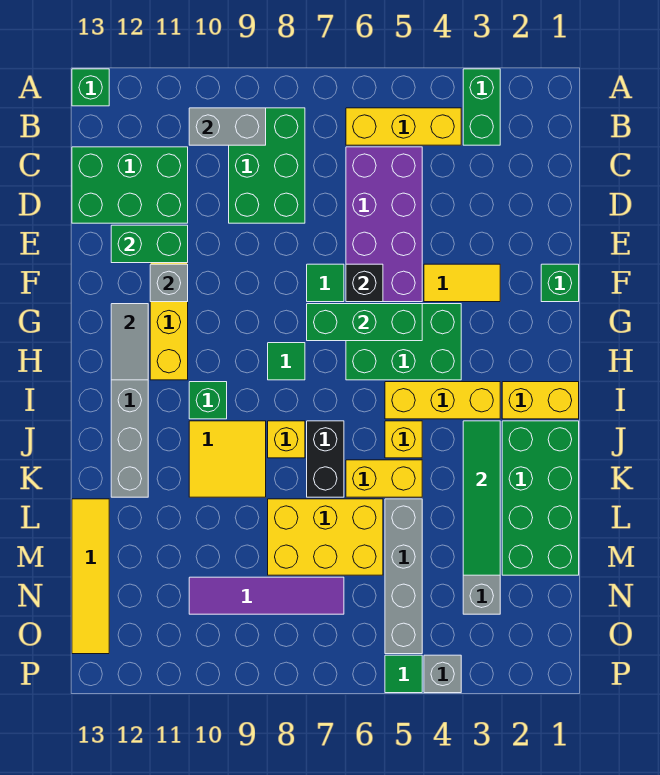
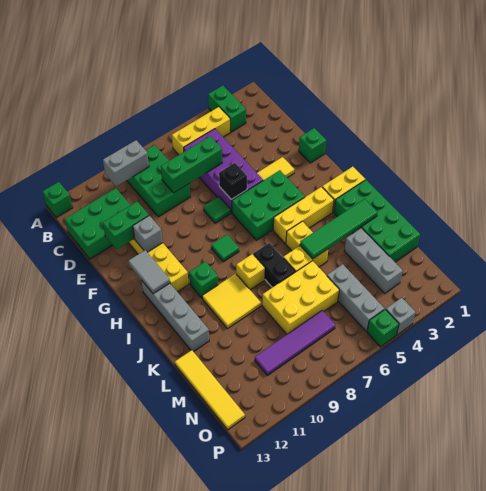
green 1x3 brick [307,304,422,341] -> green 1x3 brick moved to [161,137,222,193]
green 1x4 tile [463,421,500,575] -> green 1x4 tile turned to [300,199,378,259]
grey 1x4 brick [385,499,422,654] -> grey 1x3 brick [327,264,384,331]
green 1x1 tile [385,655,422,693] -> green 1x1 brick [367,309,399,347]

